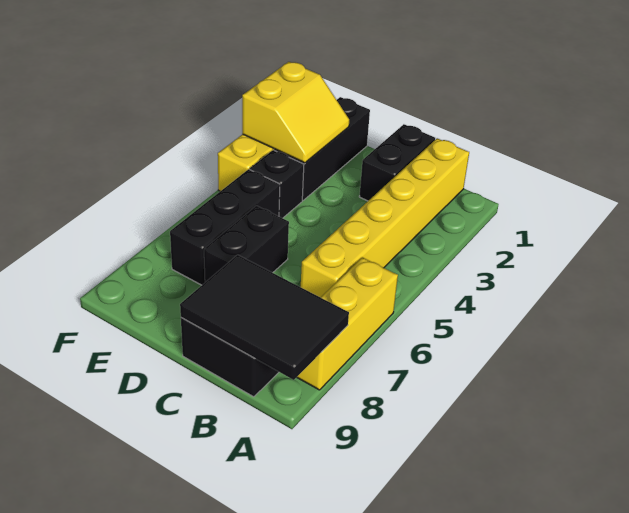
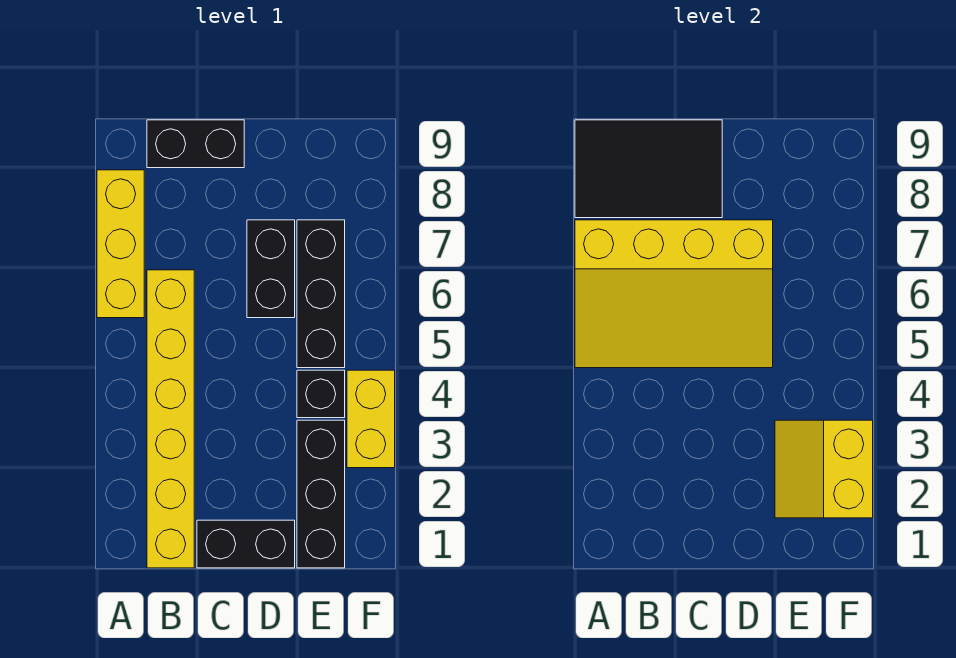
none -> yellow 3x4 slope [575,220,773,368]
black 1x2 brick [359,124,435,201] -> black 1x2 brick turned to [197,520,295,568]

